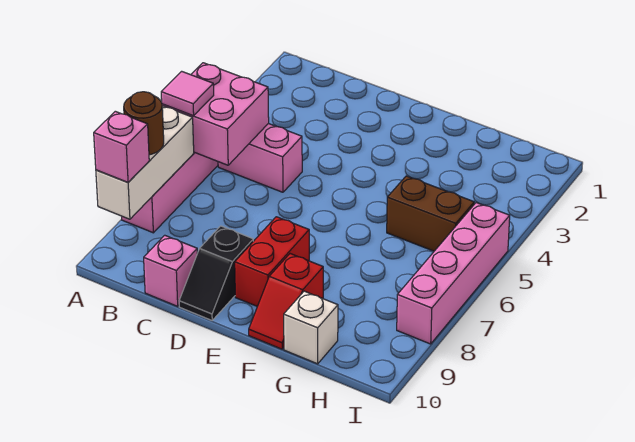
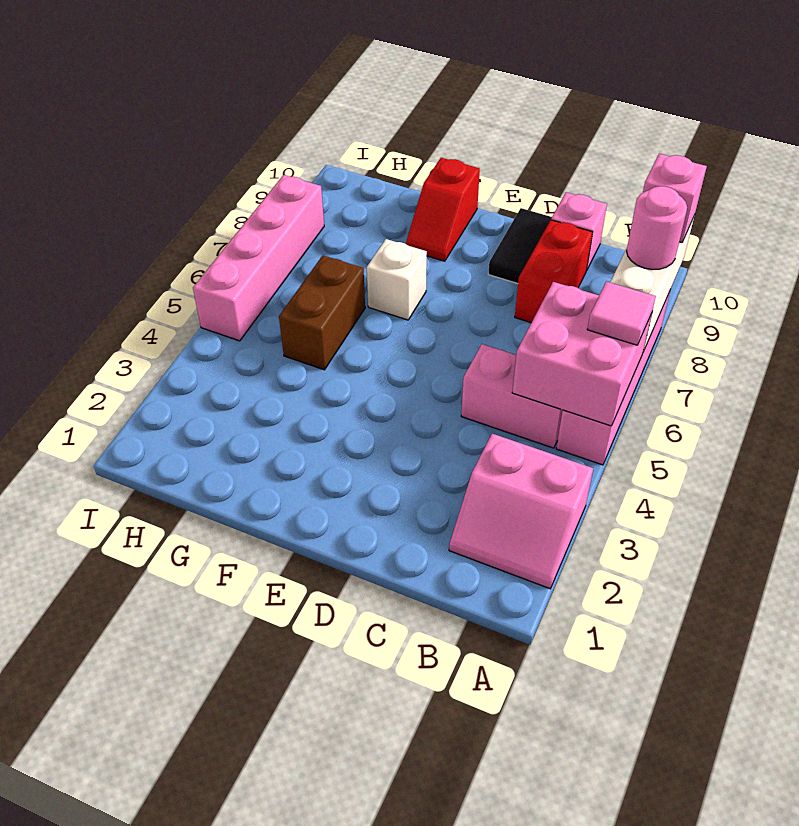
none -> pink 2x2 slope [449,434,593,589]
brown 1x1 round brick [124,92,164,155] -> pink 1x1 round brick [627,186,687,269]
black 1x2 slope [179,226,253,320] -> black 1x2 tile [488,208,552,283]
red 1x2 brick [235,217,309,306] -> red 1x2 brick moved to [515,220,592,323]
red 1x2 slope [249,254,323,349] -> red 1x2 slope turned to [406,158,480,261]
brown 1x2 brick [387,176,474,251] -> brown 1x2 brick turned to [279,255,365,370]
white 1x1 brick [284,291,338,364] -> white 1x1 brick moved to [367,239,427,320]

